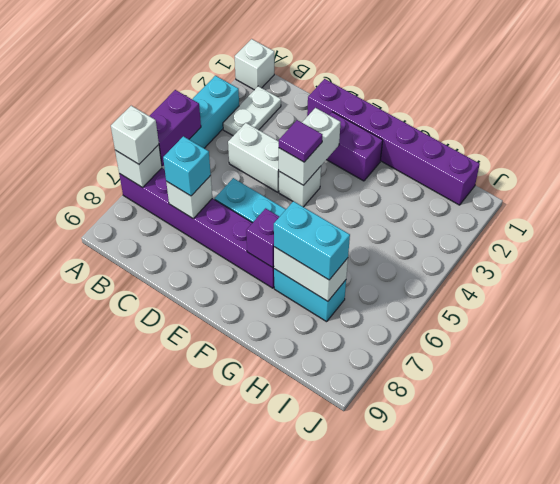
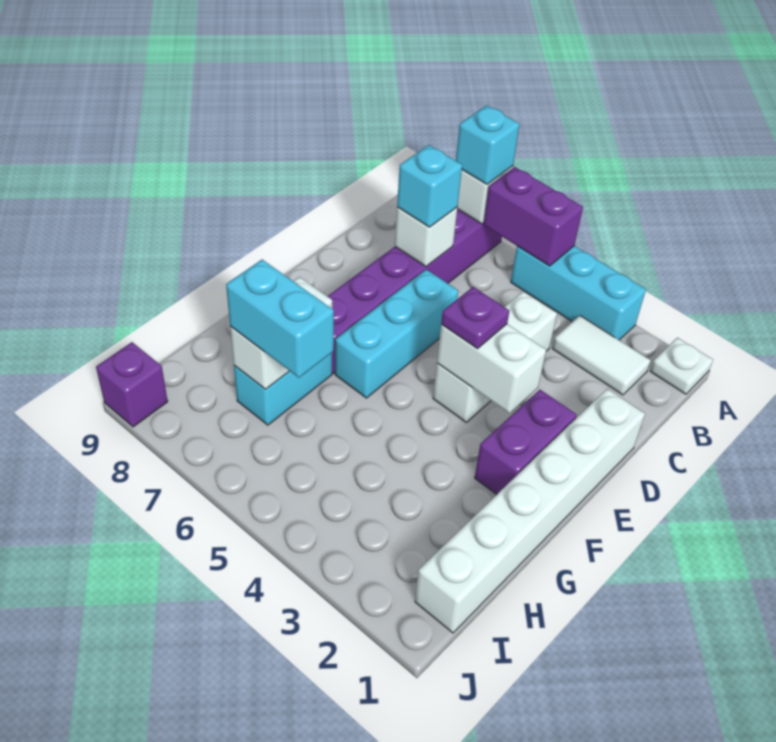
white 1x1 brick [235,39,274,90] -> white 1x1 plate [650,338,713,394]
white 1x1 brick [111,106,159,164] -> cyan 1x1 brick [456,105,520,184]
white 1x2 plate [223,86,281,136] -> white 1x2 tile [552,316,651,395]
purple 1x6 brick [307,79,480,205] -> white 1x6 brick [415,389,645,633]
purple 1x1 tile [279,120,322,162] -> purple 1x1 plate [441,287,509,349]
purple 1x1 brick [246,208,279,267] -> purple 1x1 brick moved to [96,342,168,427]
cyan 1x2 brick [274,201,350,280] -> cyan 1x2 brick turned to [226,260,334,378]

